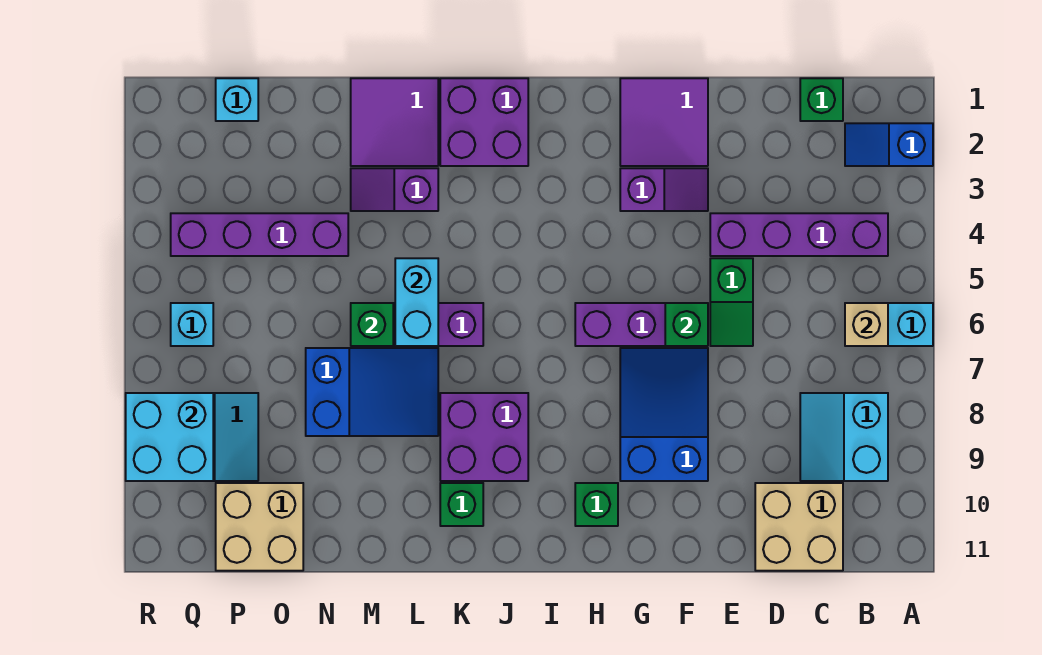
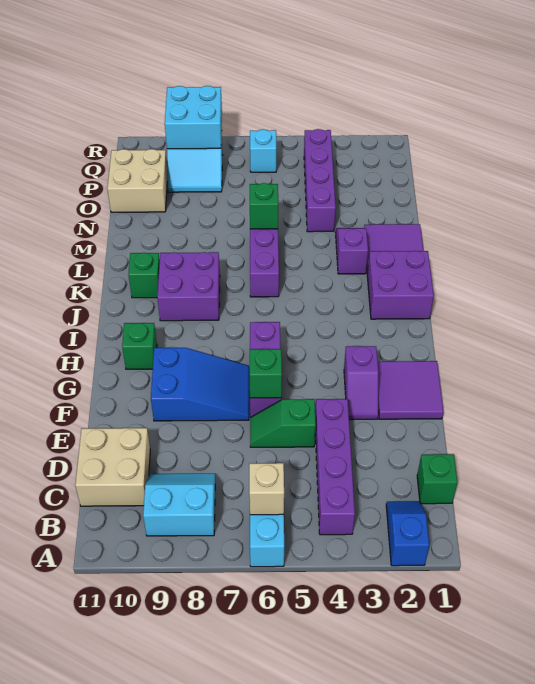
cyan 1x2 brick [395,258,438,346] -> none
blue 2x3 slope [306,348,438,436] -> none
cyan 1x1 brick [216,78,258,121] -> none

